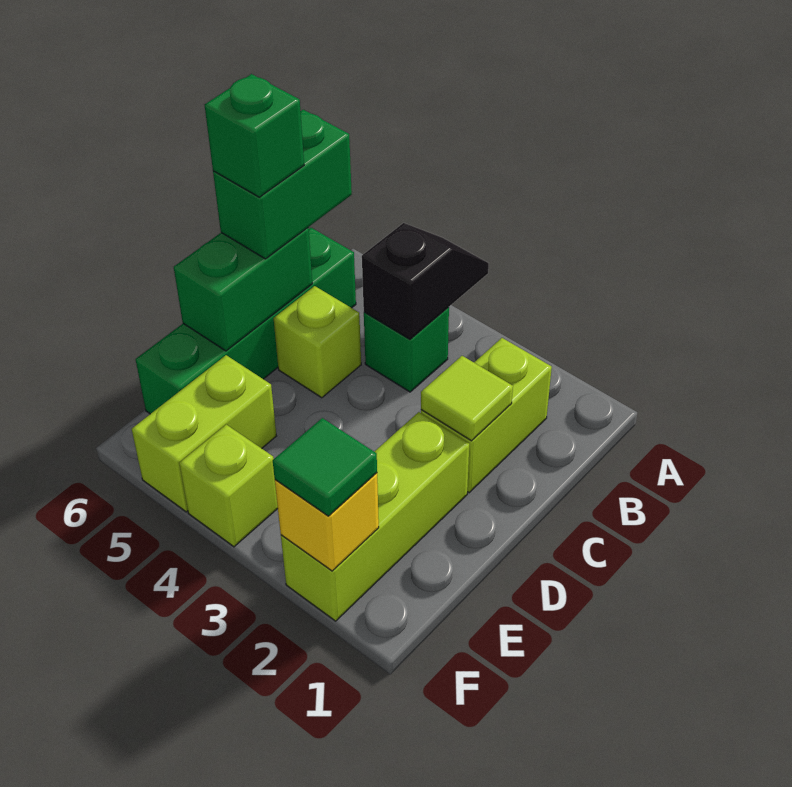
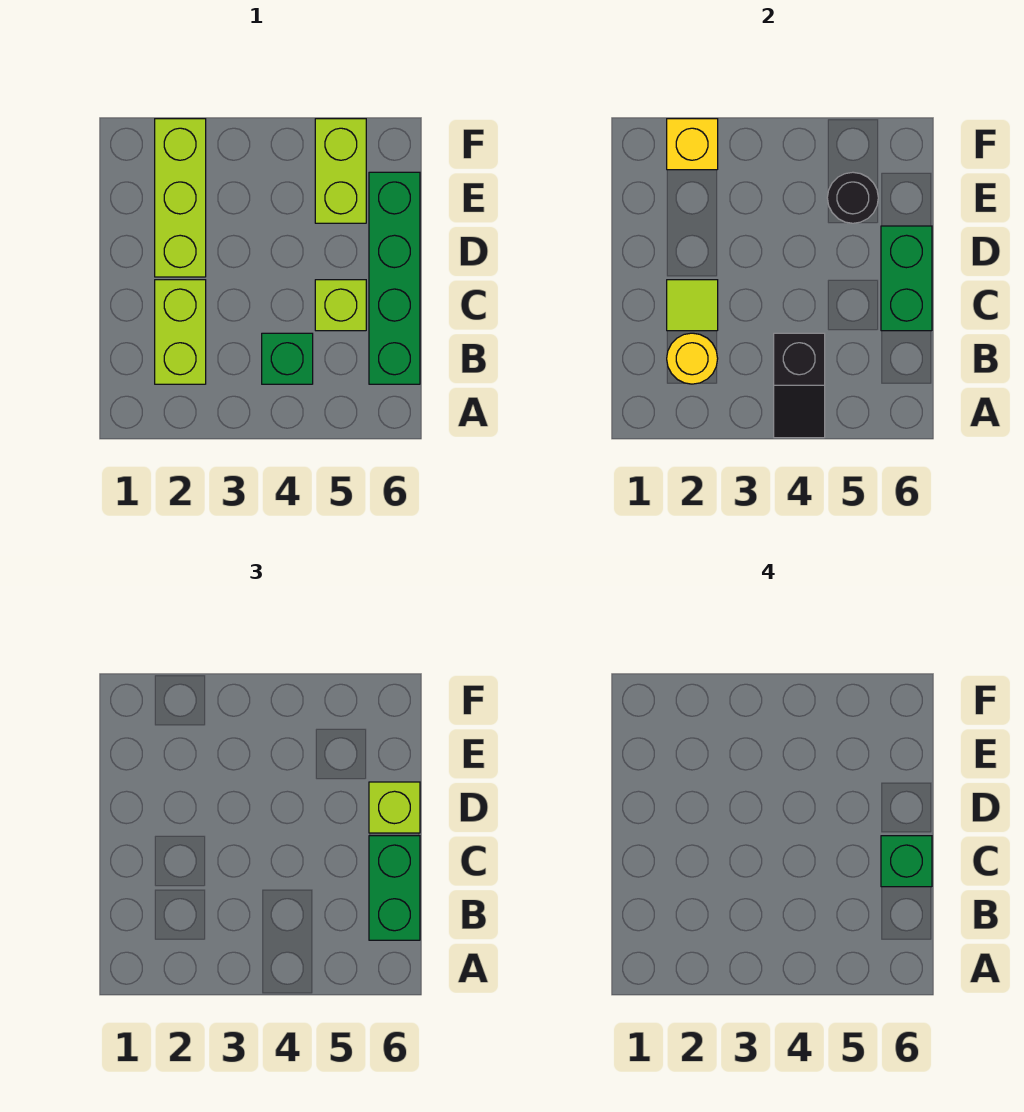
none -> yellow 1x1 round brick [667,333,718,384]
none -> black 1x1 round brick [827,172,878,223]
green 1x1 tile [273,418,377,516] -> none
lime 1x1 brick [179,425,278,547] -> lime 1x1 brick moved to [369,782,420,833]

